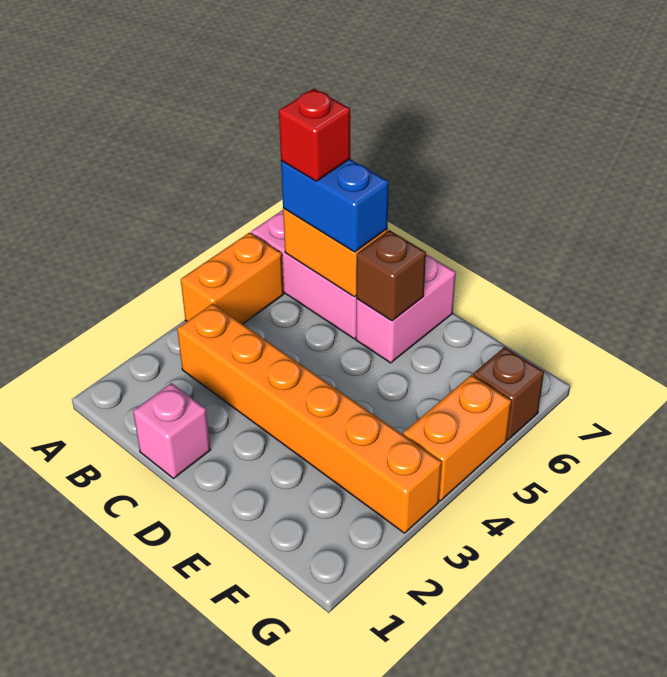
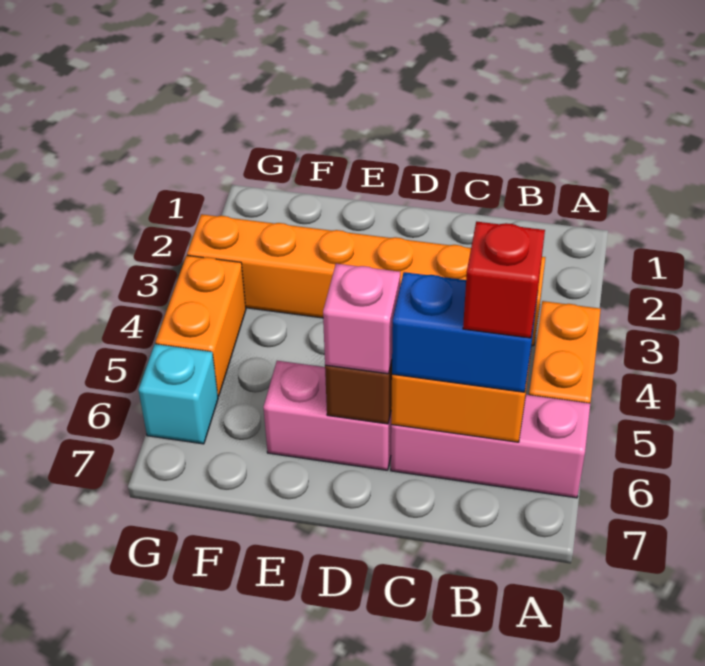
pink 1x1 brick [133,383,211,478] -> pink 1x1 brick moved to [323,264,400,374]
pink 1x2 brick [356,254,456,363] -> pink 1x2 brick turned to [263,361,391,470]
brown 1x1 brick [473,347,544,440] -> cyan 1x1 brick [138,344,218,444]

